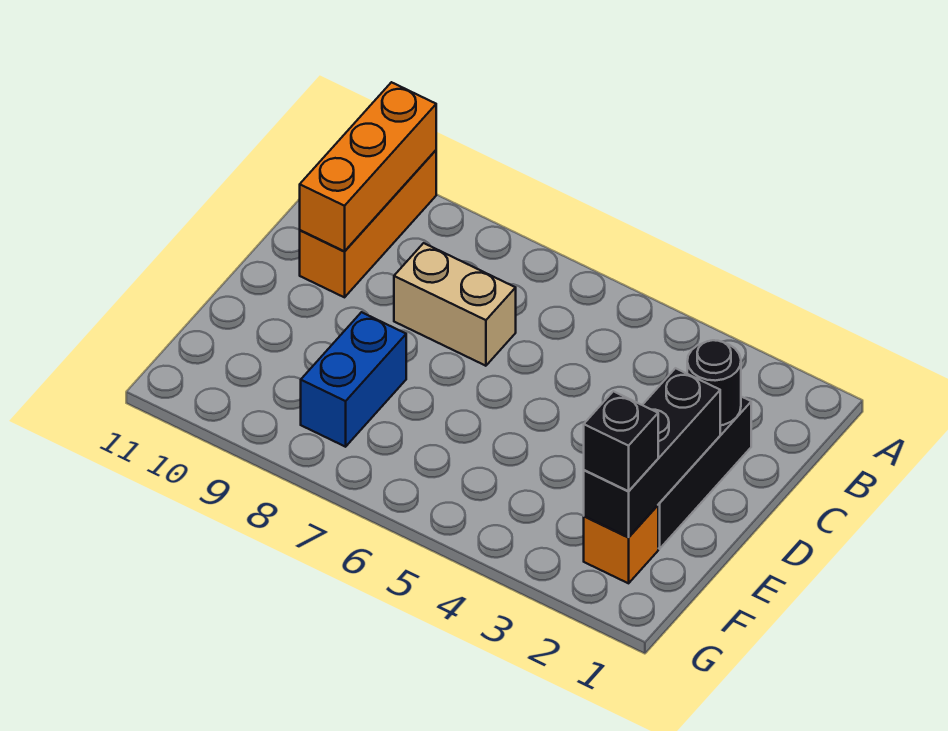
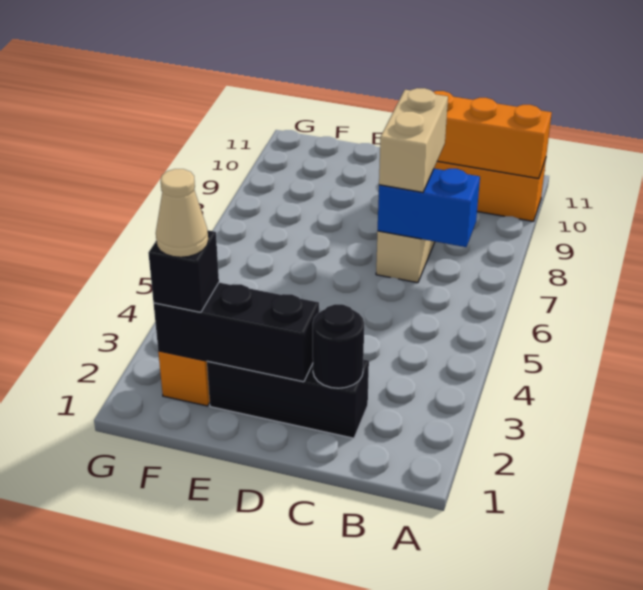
none -> tan 1x2 brick [379,88,448,192]
blue 1x2 brick [301,312,406,447] -> blue 1x2 brick moved to [378,169,480,247]
none -> tan 1x1 cone [156,169,208,257]

